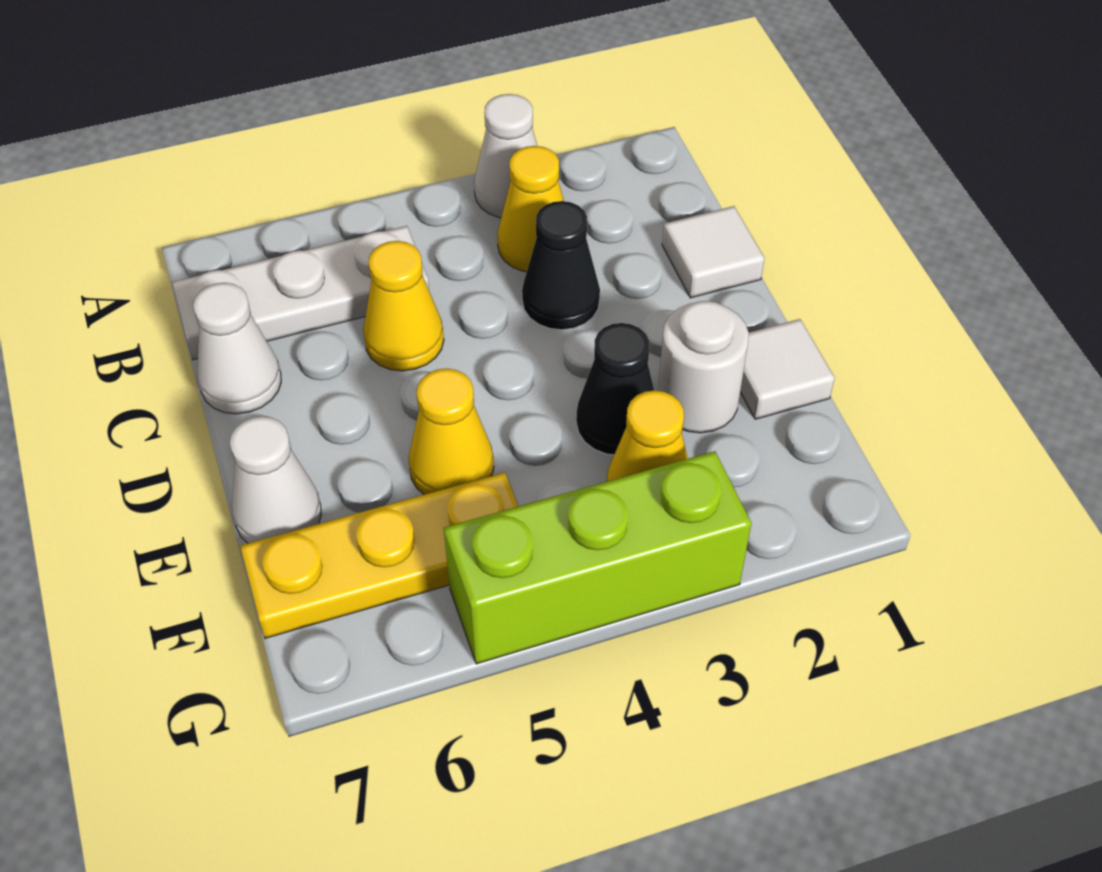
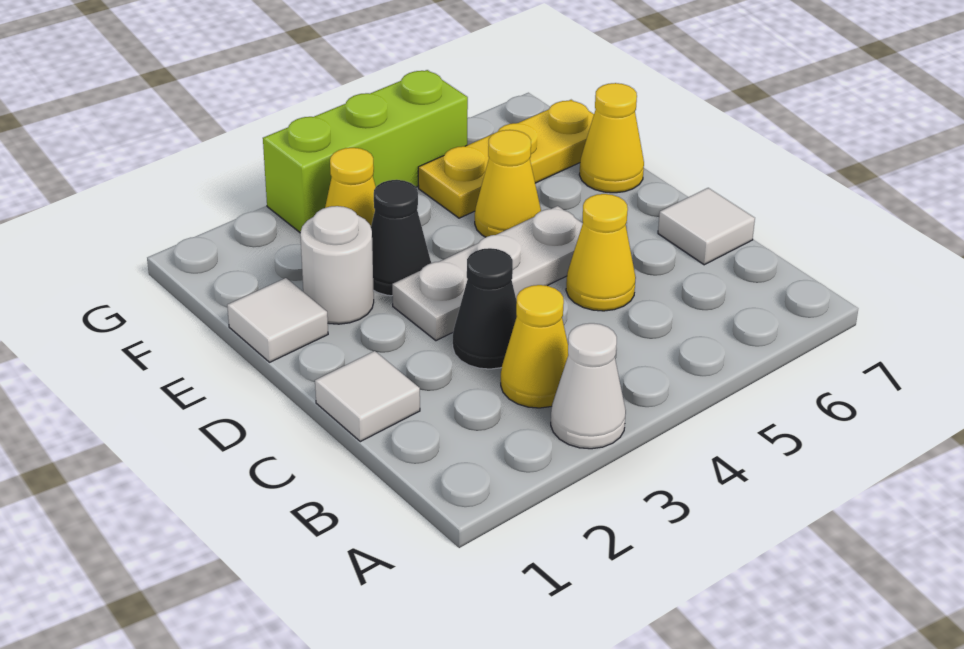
white 1x3 plate [172,226,429,360] -> white 1x3 plate moved to [392,206,583,341]
white 1x1 cone [193,283,281,414] -> white 1x1 tile [658,188,755,265]
white 1x1 cone [230,416,321,543] -> yellow 1x1 cone [579,83,644,193]

